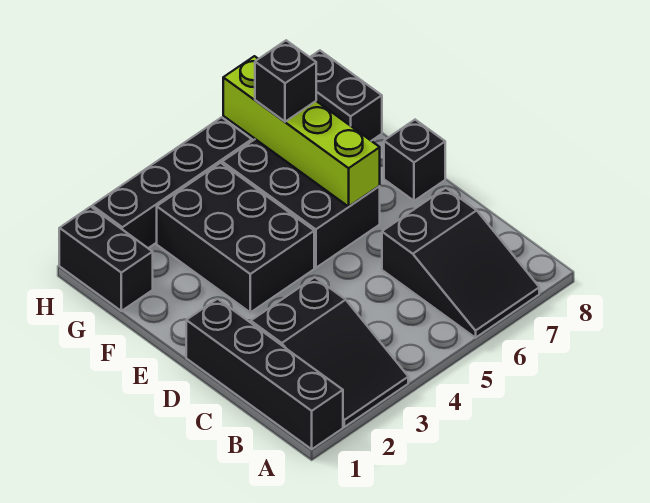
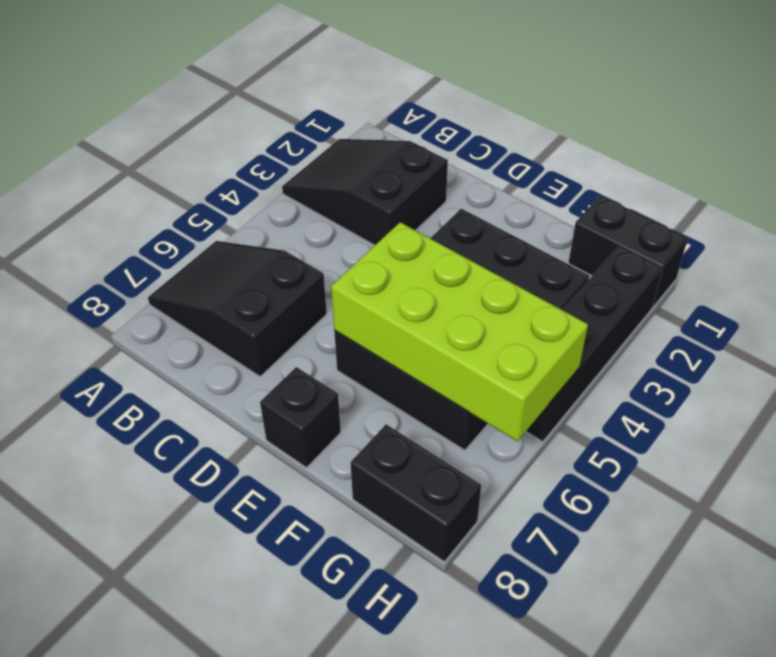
black 1x4 brick [186,299,343,449] -> none
lime 1x4 brick [223,56,380,207] -> lime 2x4 brick [331,222,588,441]
black 1x1 brick [255,40,316,122] -> none

